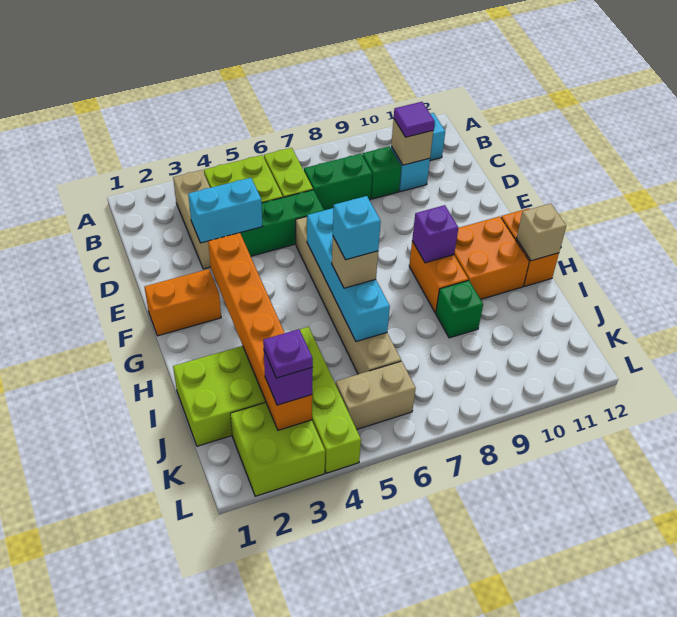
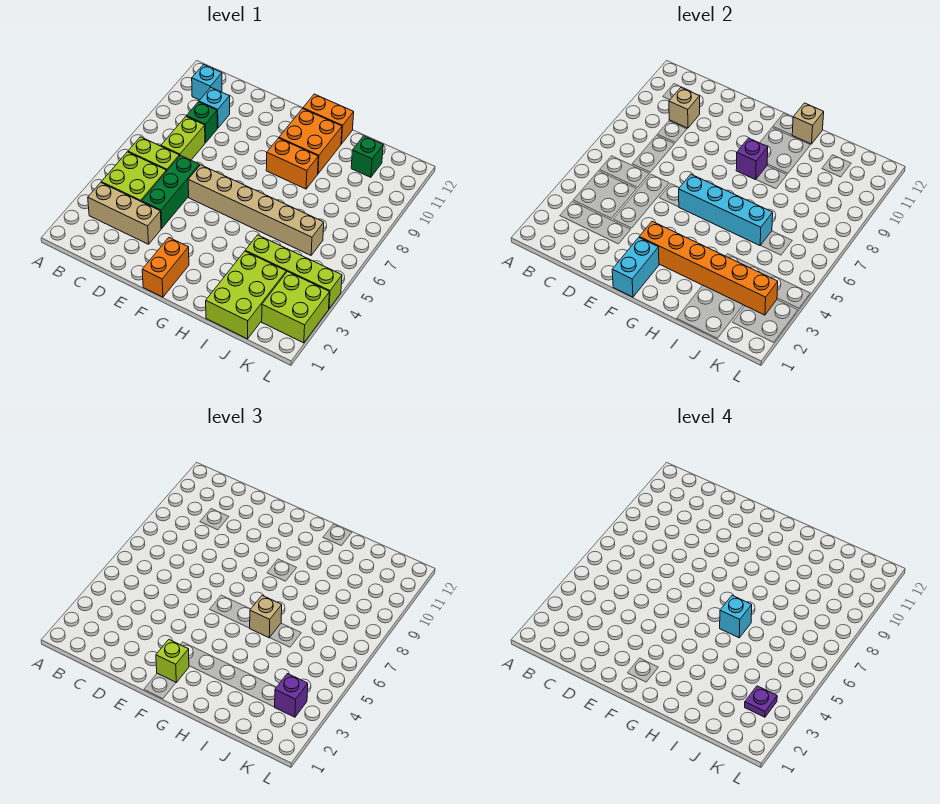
green 1x2 brick [304,154,372,210] -> lime 1x2 brick [161,117,205,160]
purple 1x1 tile [394,102,435,137] -> none
cyan 1x2 brick [188,178,262,243] -> cyan 1x2 brick moved to [612,238,659,297]
none -> lime 1x1 brick [156,640,189,682]
green 1x1 brick [436,280,483,338] -> green 1x1 brick moved to [351,136,383,177]
tan 1x2 brick [336,361,416,430] -> none

